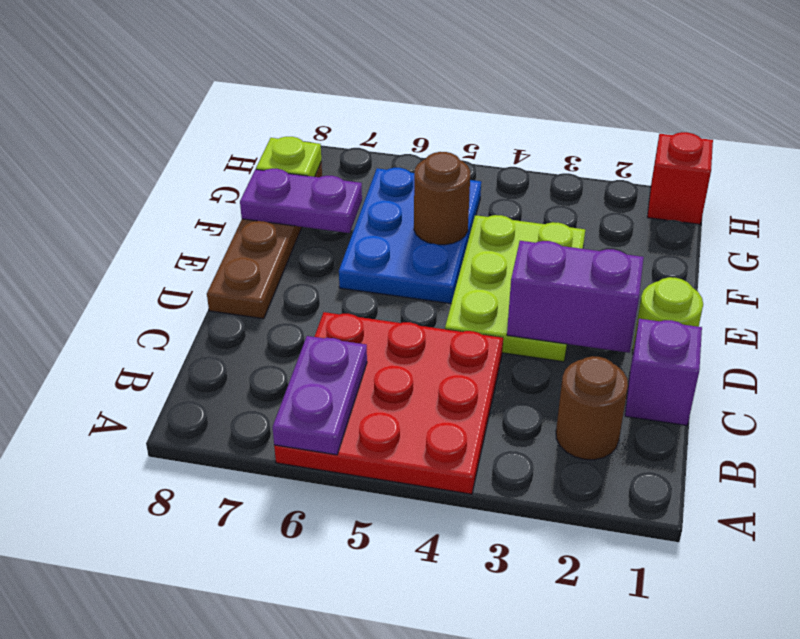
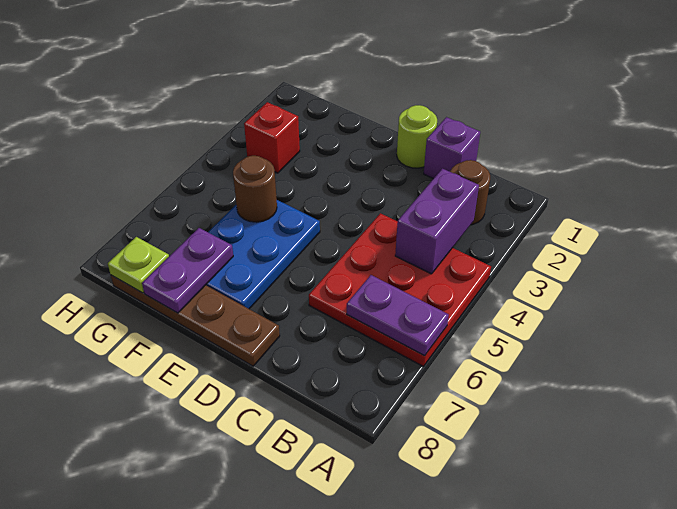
purple 1x2 brick [507,241,644,353] -> purple 1x2 brick moved to [395,169,479,274]
lime 2x3 plate [445,215,585,362] -> none
blue 2x3 plate [339,168,481,304] -> blue 2x3 plate turned to [206,200,320,309]
red 1x1 brick [647,132,713,224] -> red 1x1 brick moved to [244,102,300,173]

